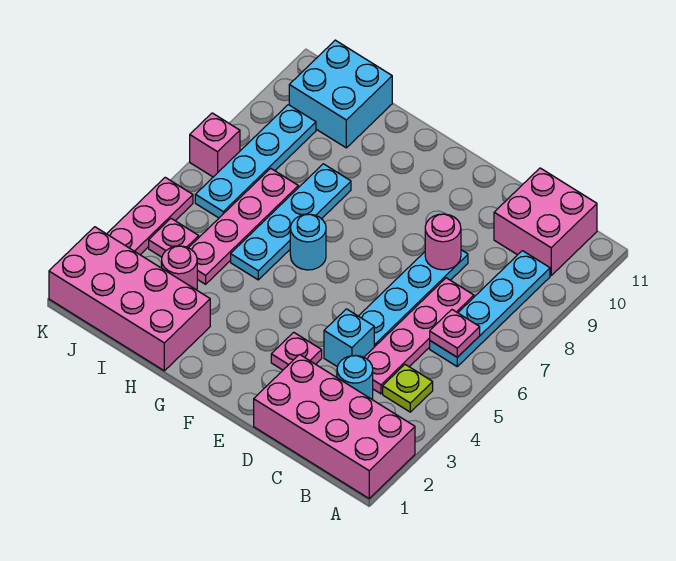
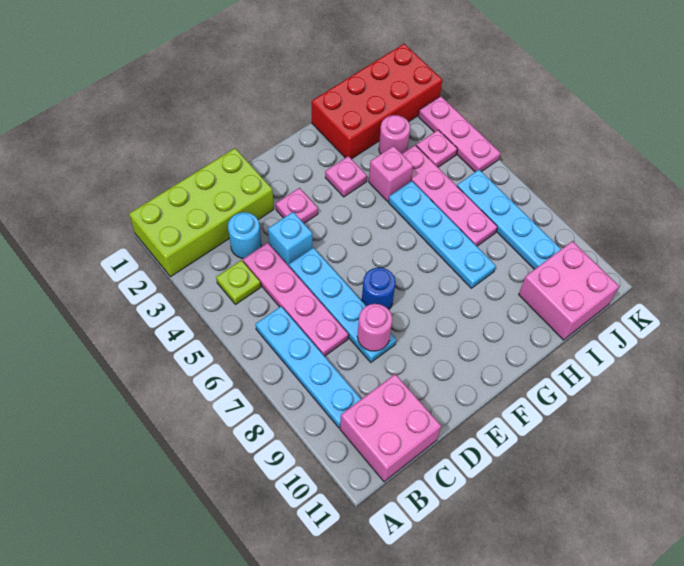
pink 2x4 brick [254,355,415,498] -> lime 2x4 brick [129,148,274,277]
pink 1x1 plate [430,310,480,357] -> pink 1x1 plate moved to [325,156,367,197]
none -> blue 1x1 round brick [362,268,396,309]
cyan 1x1 round brick [290,214,326,270] -> none
pink 2x4 brick [49,227,210,371] -> red 2x4 brick [312,44,442,159]
cyan 2x2 brick [289,40,392,148] -> pink 2x2 brick [519,241,619,340]
pink 1x1 brick [190,113,240,177] -> pink 1x1 brick moved to [369,146,413,201]

